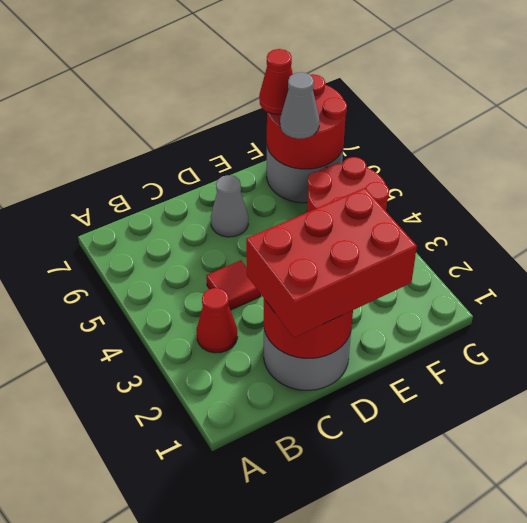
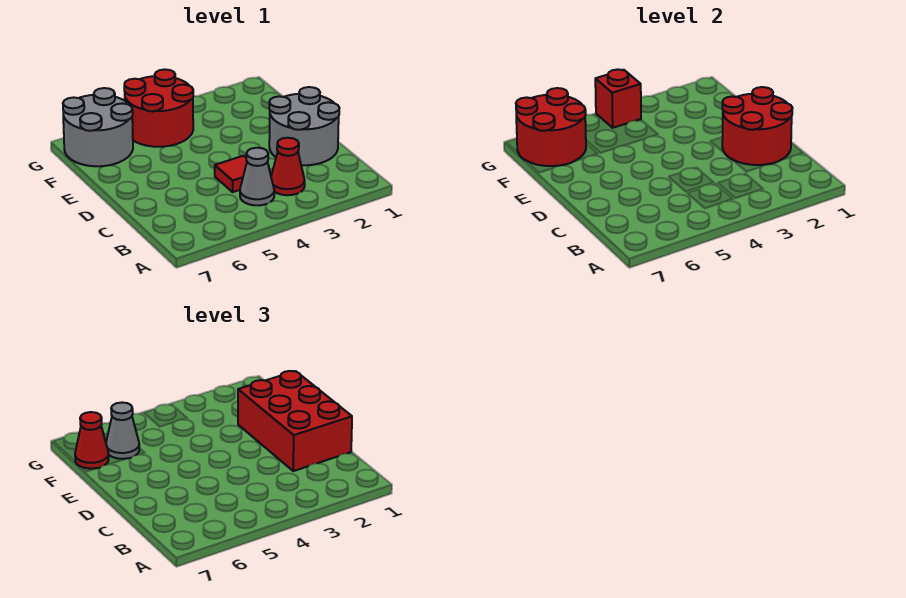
grey 1x1 cone [211,175,248,237] -> grey 1x1 cone moved to [240,148,274,205]
none -> red 1x1 brick [595,69,641,128]

